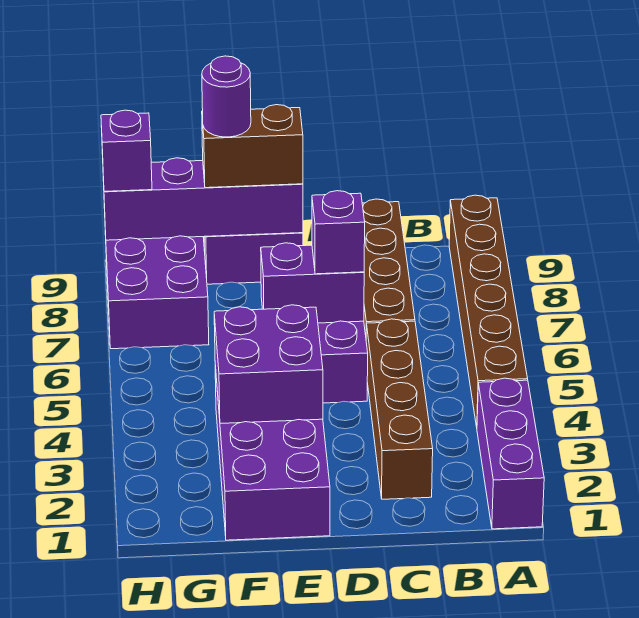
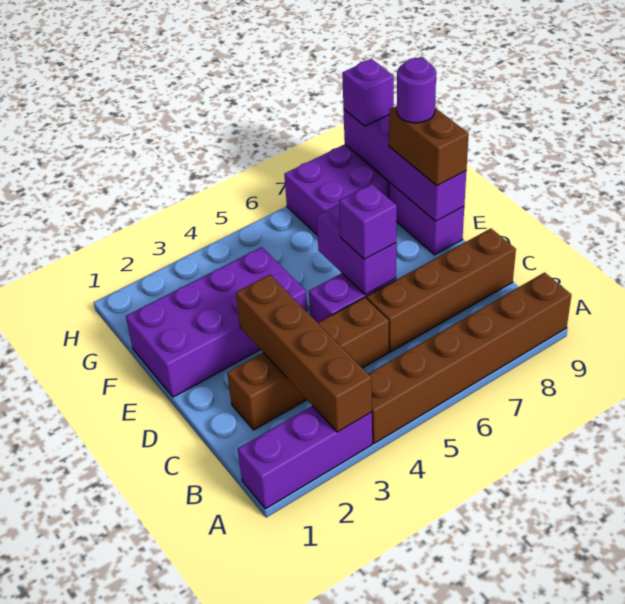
none -> brown 1x4 brick [236,275,372,432]
purple 2x2 brick [214,305,323,424] -> none

